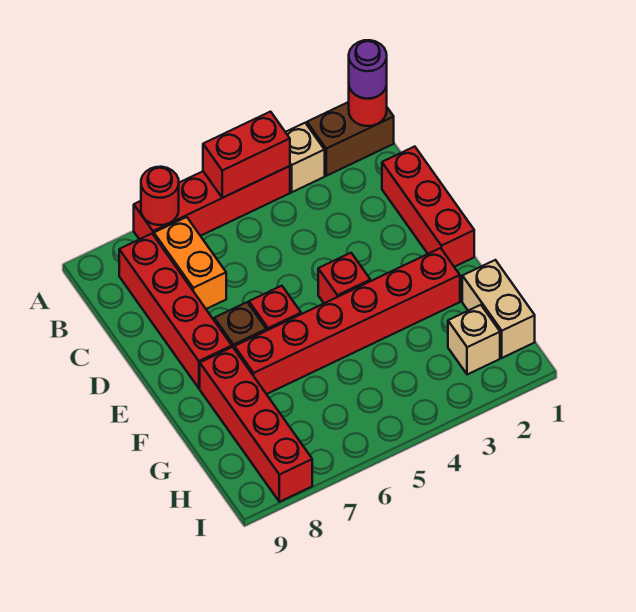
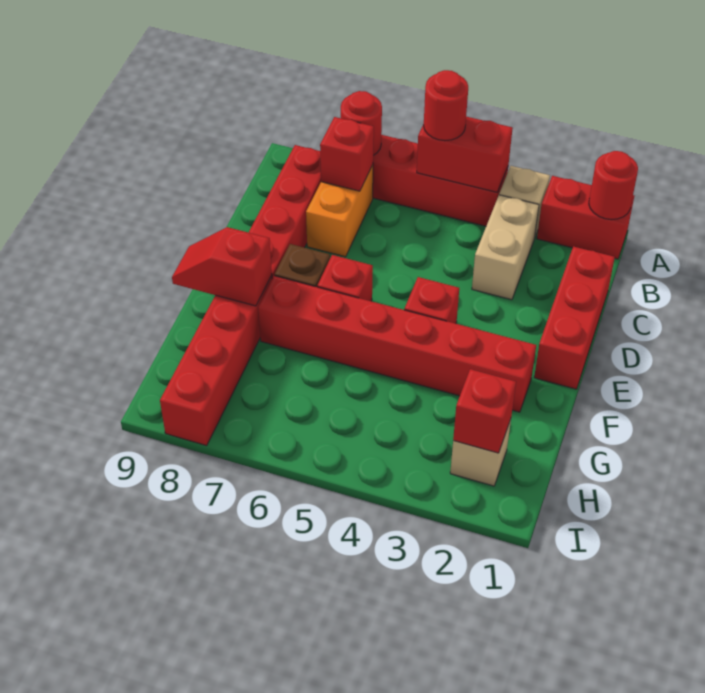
brown 1x2 brick [307,102,394,176] -> red 1x2 brick [537,176,634,259]
purple 1x1 round brick [349,40,387,99] -> none
none -> red 1x1 round brick [424,70,468,141]
none -> red 1x1 brick [320,117,374,191]
none -> red 1x2 slope [172,227,272,306]
tan 1x2 brick [462,260,535,358] -> tan 1x2 brick moved to [472,195,539,300]
none -> red 1x1 brick [453,369,516,453]

